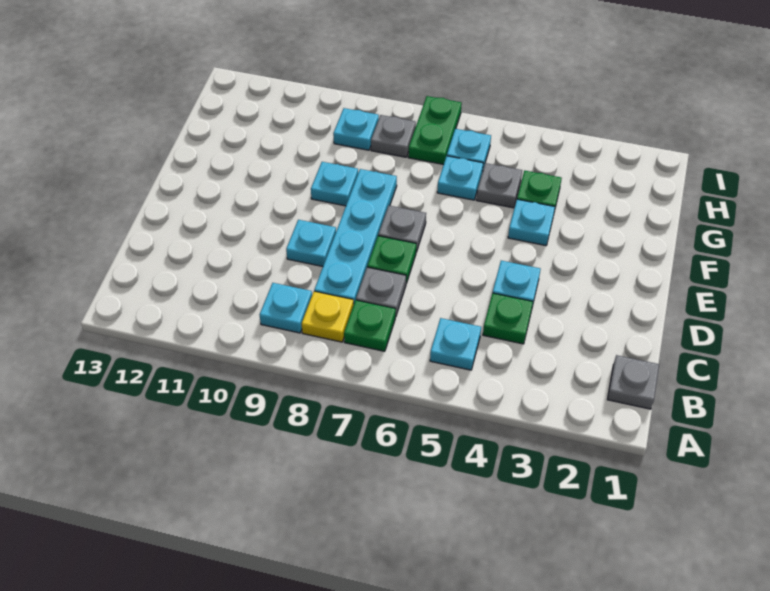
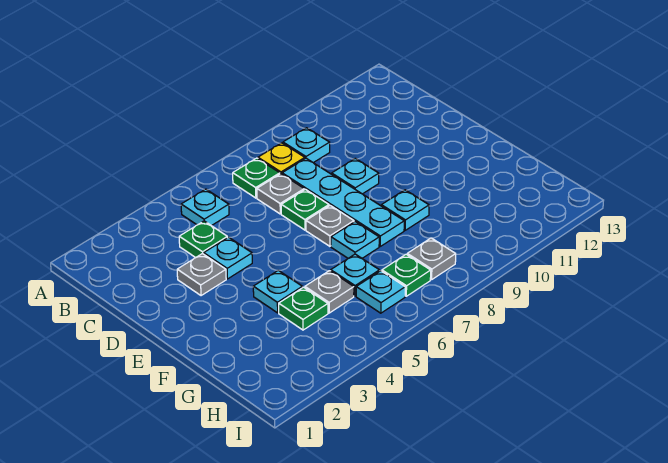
grey 1x1 plate [607,355,659,409] -> grey 1x1 plate moved to [177,254,226,296]
green 1x2 plate [408,96,462,165] -> green 1x1 plate [382,254,431,296]
cyan 1x1 plate [333,108,379,150] -> cyan 1x1 plate moved to [331,222,379,258]

